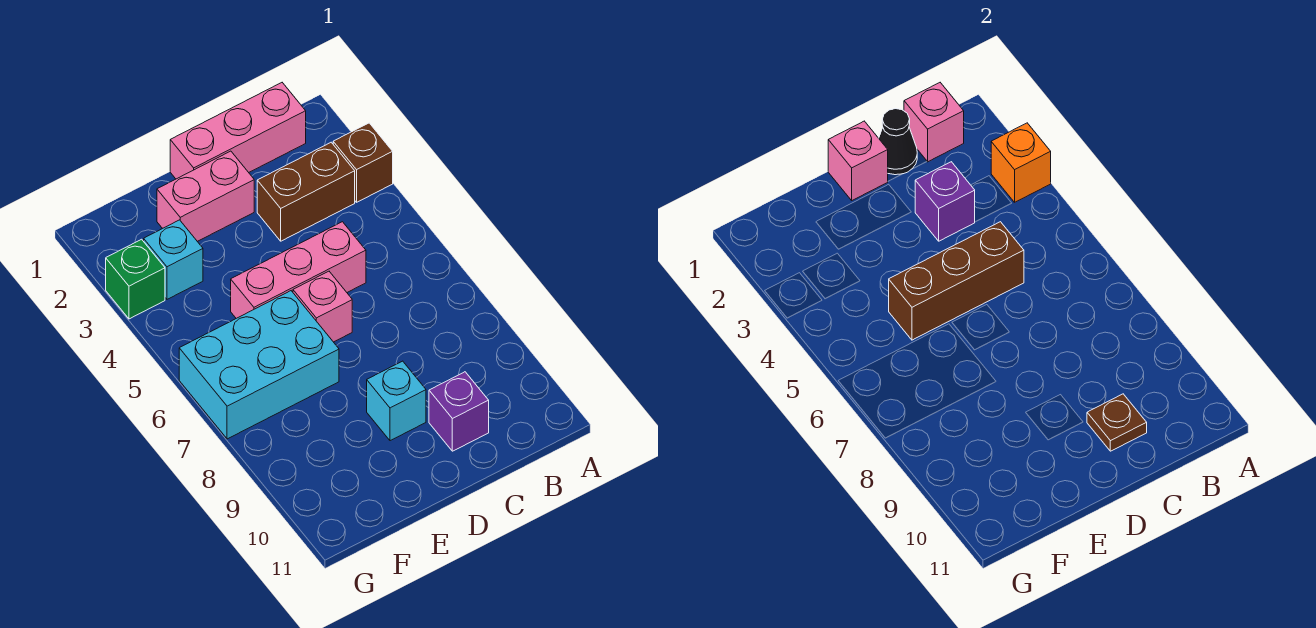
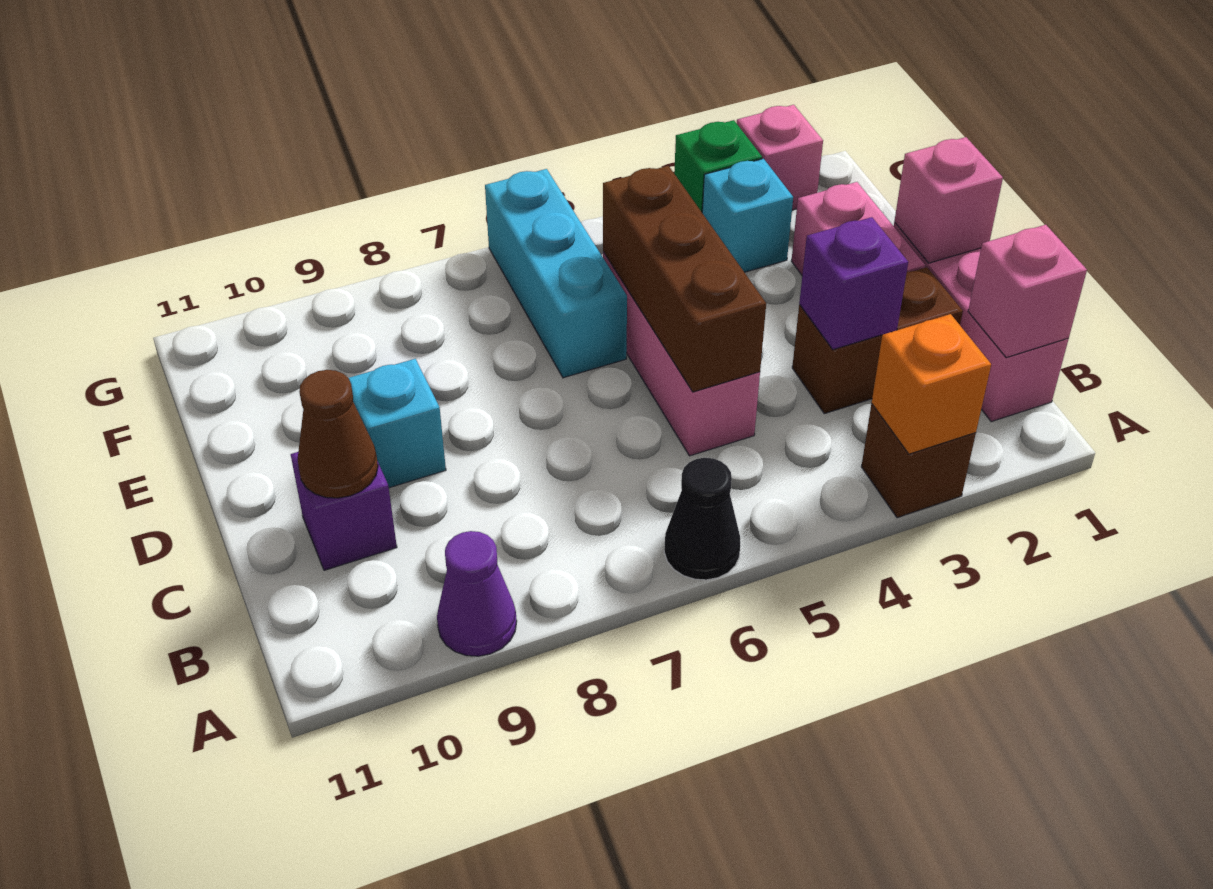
none -> purple 1x1 cone [437,531,517,656]
brown 1x2 brick [257,142,355,241] -> brown 1x2 brick turned to [792,267,963,414]
black 1x1 cone [879,109,917,175] -> black 1x1 cone moved to [664,458,740,580]
brown 1x1 plate [1087,394,1147,451] -> brown 1x1 cone [298,370,378,498]
pink 1x1 brick [293,271,352,342] -> pink 1x1 brick moved to [737,105,823,210]
cyan 2x3 brick [179,291,339,439] -> cyan 1x3 brick [485,169,627,378]

